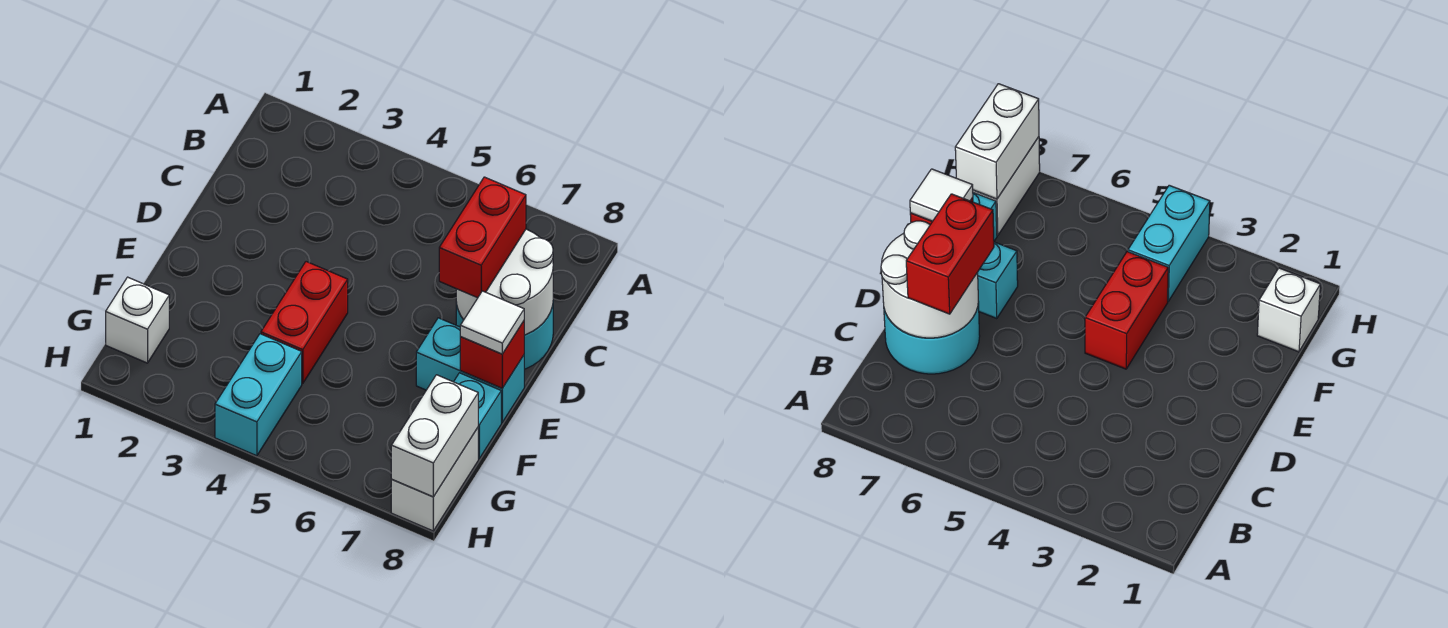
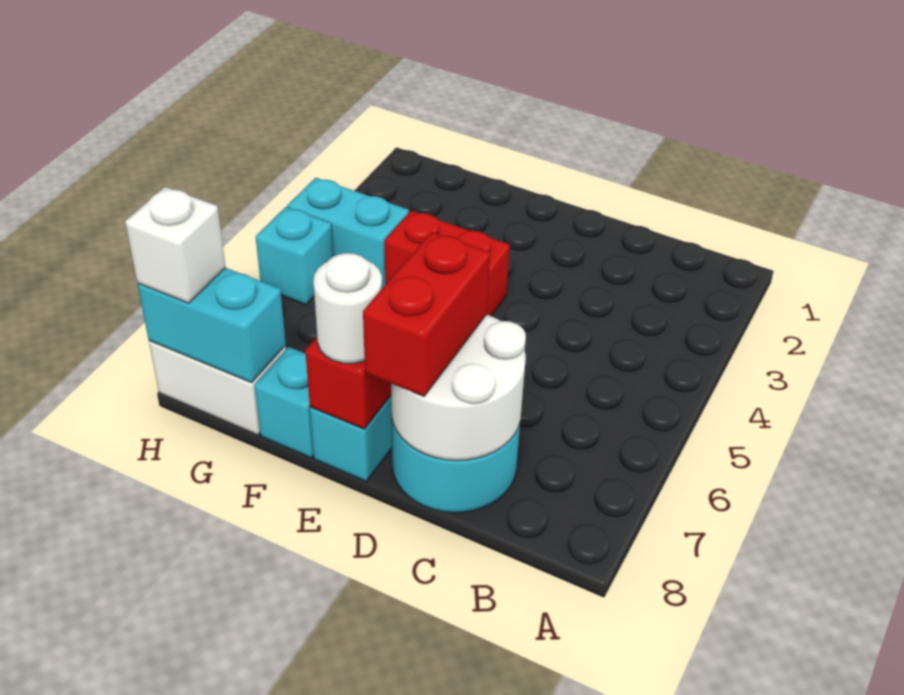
red 1x2 brick [439,177,526,298] -> red 1x2 brick turned to [363,232,490,396]
white 1x1 tile [460,291,524,354] -> white 1x1 round brick [313,253,382,363]
white 1x1 brick [106,277,169,363] -> white 1x1 brick moved to [125,187,226,303]
white 1x2 brick [391,375,478,497] -> cyan 1x2 brick [138,268,286,383]
none -> cyan 1x1 brick [256,207,333,305]

